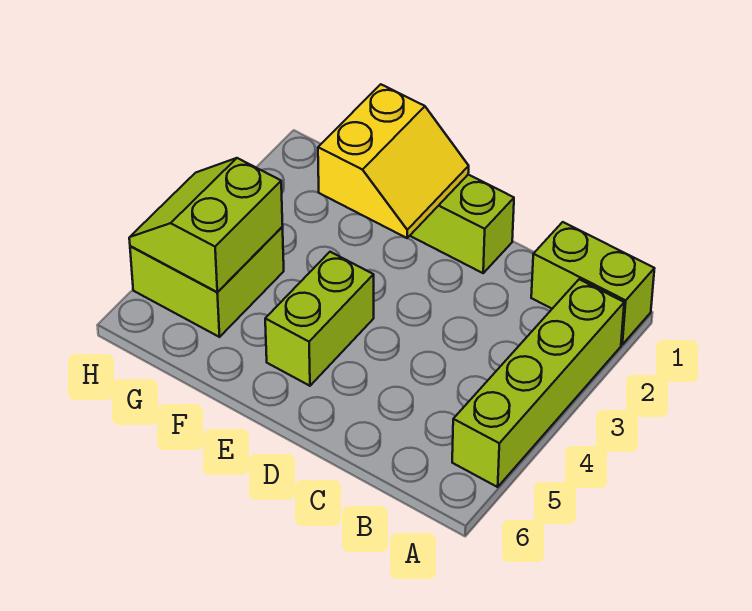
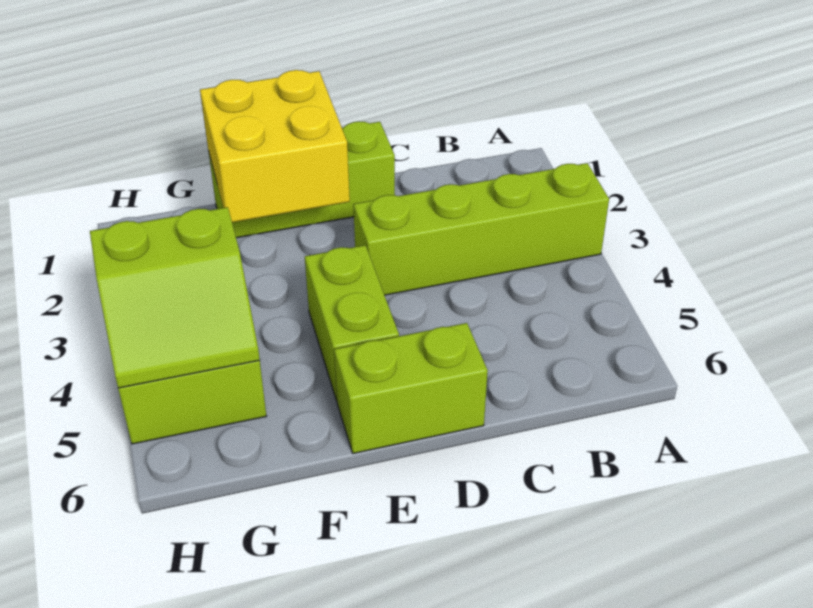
lime 1x2 brick [531,222,655,344] -> lime 1x2 brick moved to [334,323,488,454]
lime 1x4 brick [452,279,624,487] -> lime 1x4 brick turned to [353,163,609,295]
yellow 2x2 slope [318,84,469,238] -> yellow 2x2 brick [200,70,350,222]
lime 2x2 slope [129,158,283,292] -> lime 2x2 slope turned to [90,207,260,388]

